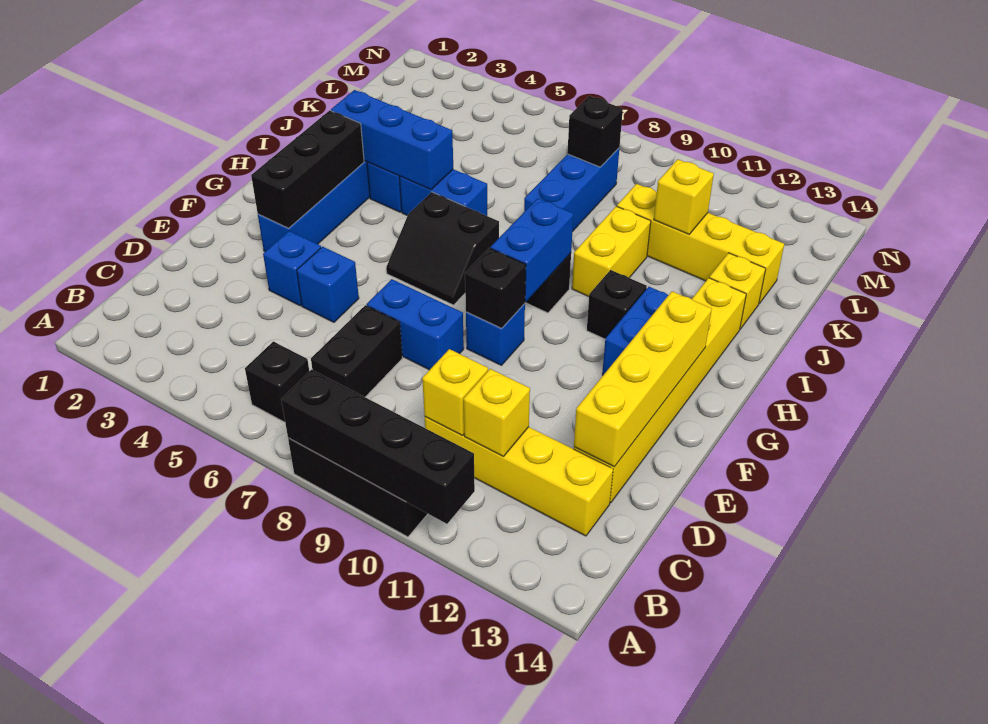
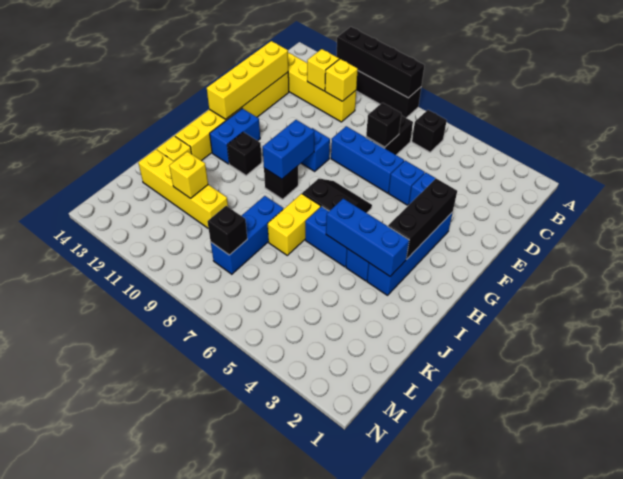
blue 1x2 brick [367,279,464,370] -> blue 1x3 brick [331,126,404,193]
black 1x1 brick [465,248,526,328] -> black 1x1 brick moved to [366,103,401,147]
yellow 1x2 brick [572,206,651,297] -> yellow 1x2 brick moved to [268,194,321,255]

